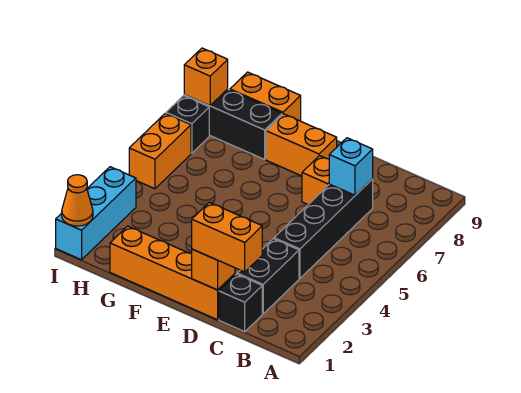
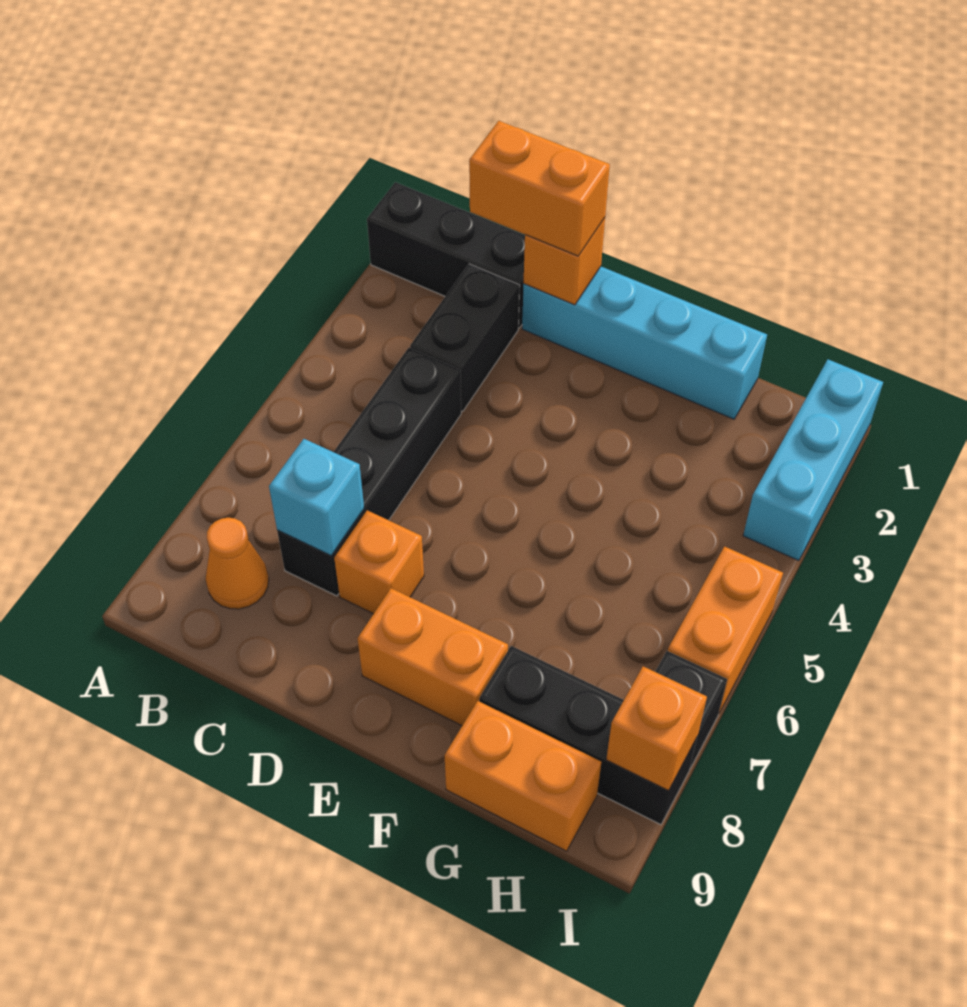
black 1x1 brick [219,274,262,332] -> black 1x3 brick [367,182,525,328]
orange 1x4 brick [110,226,235,320] -> cyan 1x4 brick [522,267,767,419]
orange 1x1 cone [62,175,93,226] -> orange 1x1 cone moved to [206,518,269,609]

